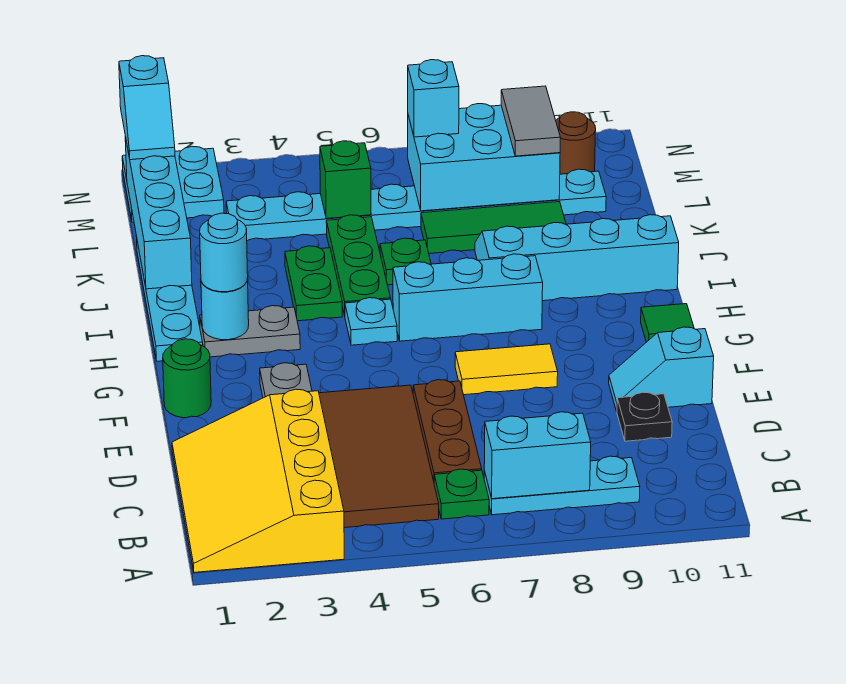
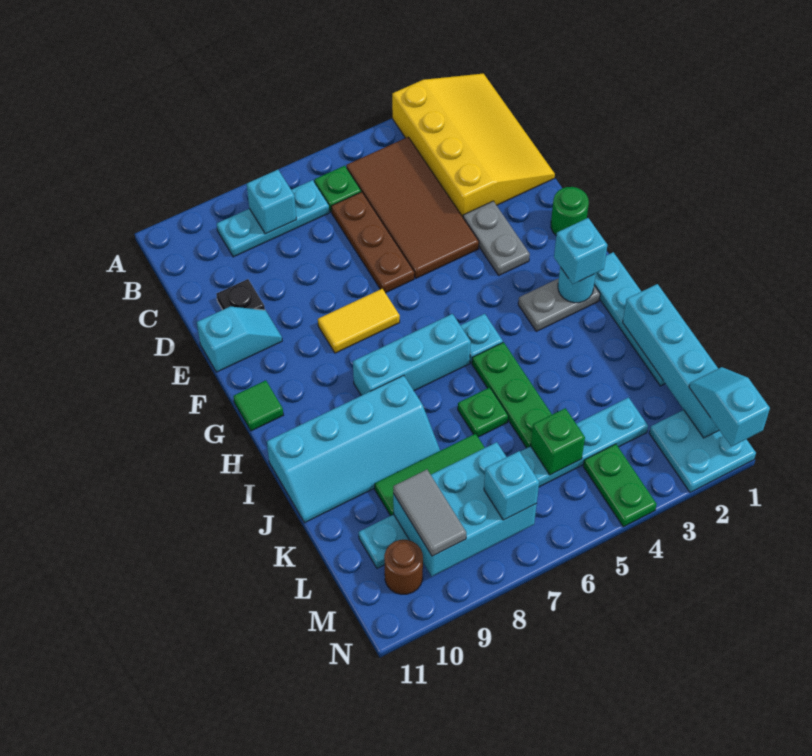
cyan 1x2 brick [484,412,591,499] -> cyan 1x1 brick [247,170,296,234]
cyan 1x1 round brick [200,213,248,292] -> cyan 1x1 brick [554,218,607,284]
green 1x2 plate [285,246,342,321] -> green 1x2 plate moved to [583,444,657,527]

